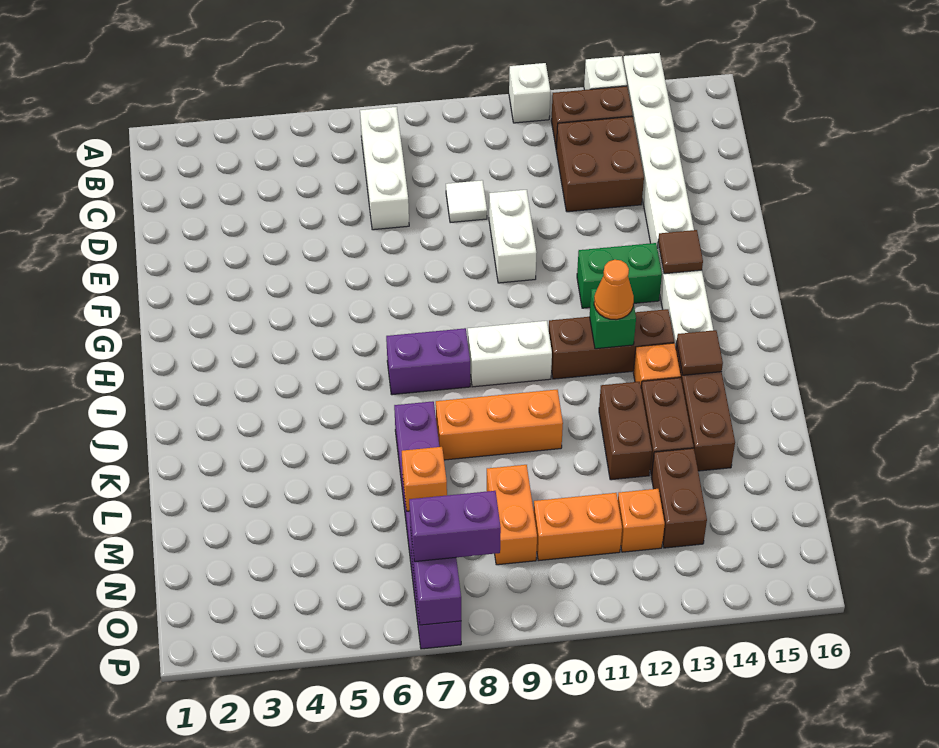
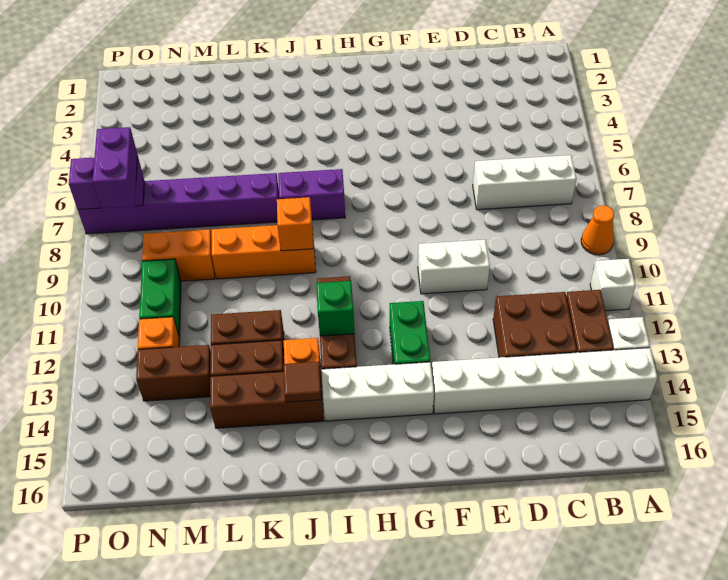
white 1x1 tile [446,180,487,223] -> none
brown 1x1 tile [658,230,703,274] -> none
purple 1x2 brick [386,328,470,395] -> purple 1x2 brick turned to [278,169,345,220]
white 1x2 brick [468,321,552,387] -> none
orange 1x1 cone [594,260,634,320] -> orange 1x1 cone moved to [581,205,614,255]
orange 1x3 brick [436,390,563,460] -> orange 1x3 brick turned to [212,225,316,279]
orange 1x1 brick [402,447,447,511] -> orange 1x1 brick moved to [277,197,314,251]
orange 1x2 brick [534,493,622,561] -> green 1x2 brick [139,259,181,338]

